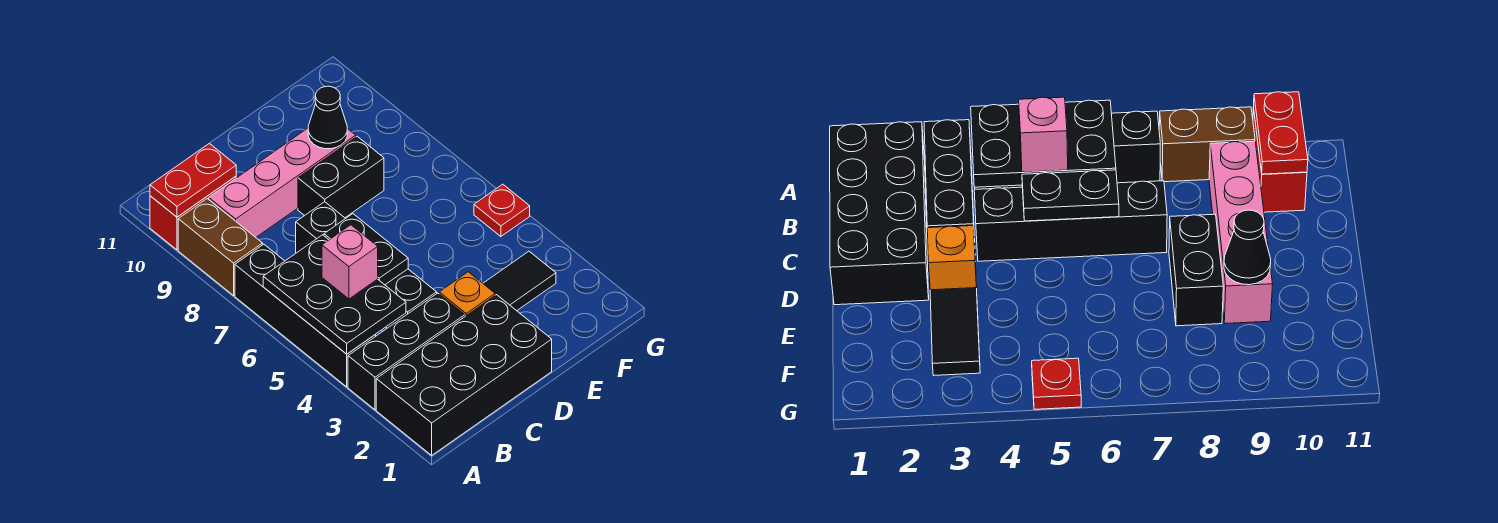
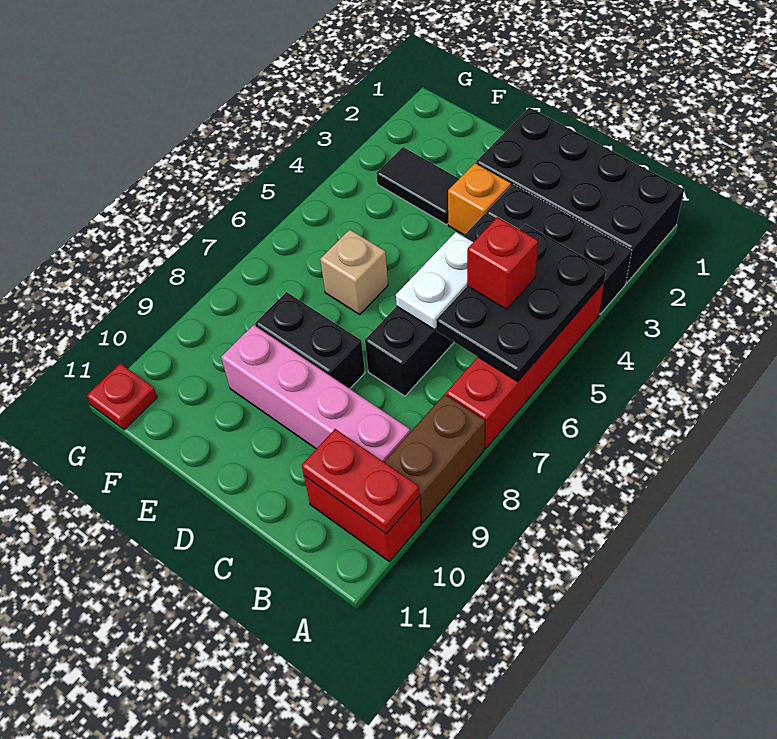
black 1x4 brick [235,244,376,387] -> red 1x4 brick [446,283,604,449]
pink 1x1 brick [322,225,378,299] -> red 1x1 brick [467,217,538,309]
black 1x2 plate [324,214,408,285] -> white 1x2 plate [396,232,473,330]
none -> tan 1x1 brick [320,230,388,314]
black 1x1 cone [308,86,347,149] -> none
red 1x1 plate [474,184,530,236] -> red 1x1 plate moved to [87,364,157,430]

